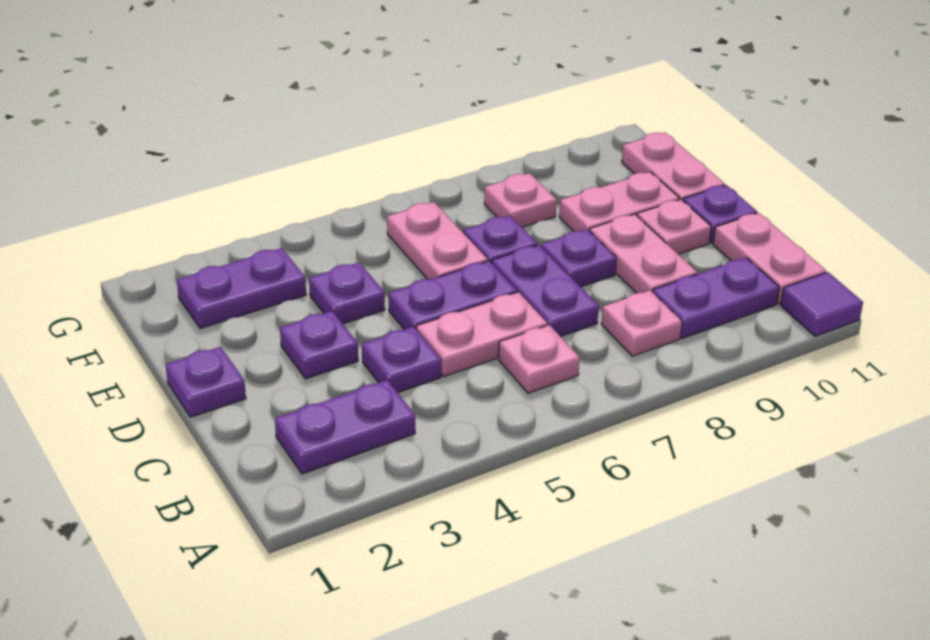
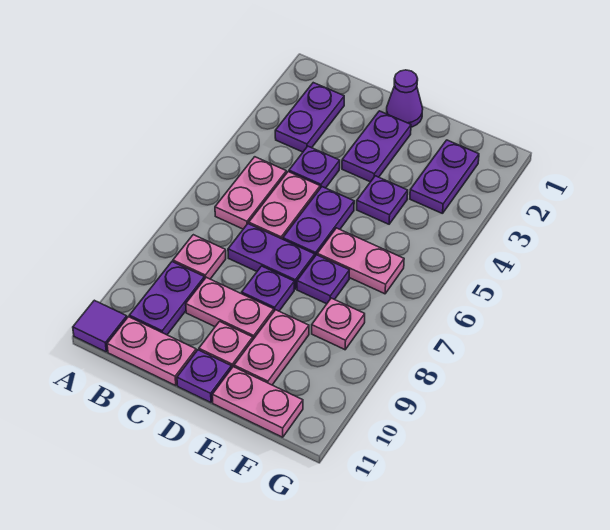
pink 1x1 plate [499,325,580,393] -> pink 1x2 plate [215,157,286,229]
purple 1x1 plate [166,347,246,417] -> purple 1x1 cone [387,70,423,127]
purple 1x1 plate [280,311,358,379] -> purple 1x2 plate [342,111,411,182]

